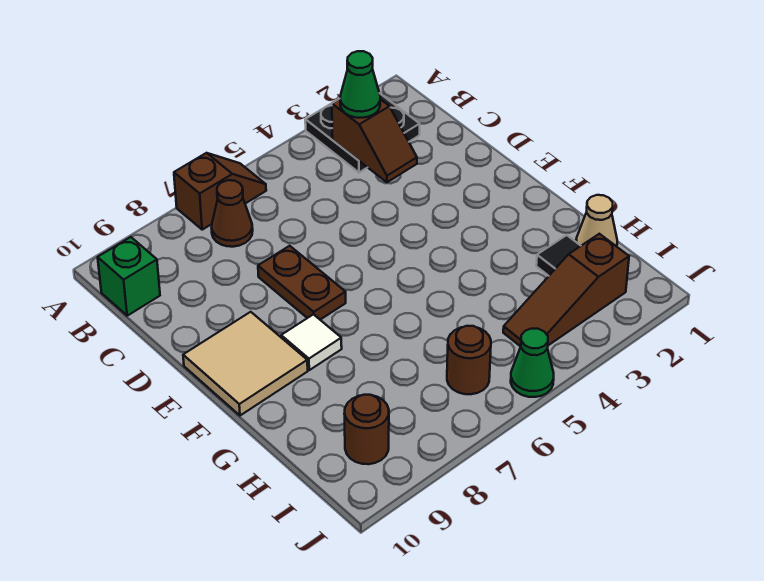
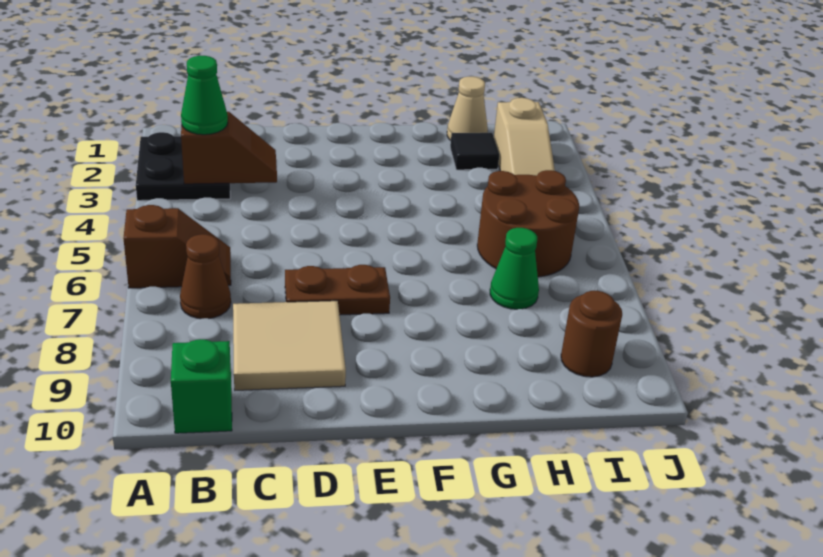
brown 1x2 slope [174,153,266,230] -> brown 1x2 slope turned to [123,205,231,288]
tan 2x2 tile [183,312,308,416] -> tan 2x2 tile moved to [233,301,346,390]
white 1x1 tile [281,314,342,370] -> none
brown 1x3 slope [503,234,629,347] -> tan 1x3 slope [494,98,555,176]
brown 1x1 round brick [447,326,491,394] -> brown 2x2 round brick [477,170,579,277]
green 1x1 cone [511,329,554,397] -> green 1x1 cone moved to [490,228,539,309]

